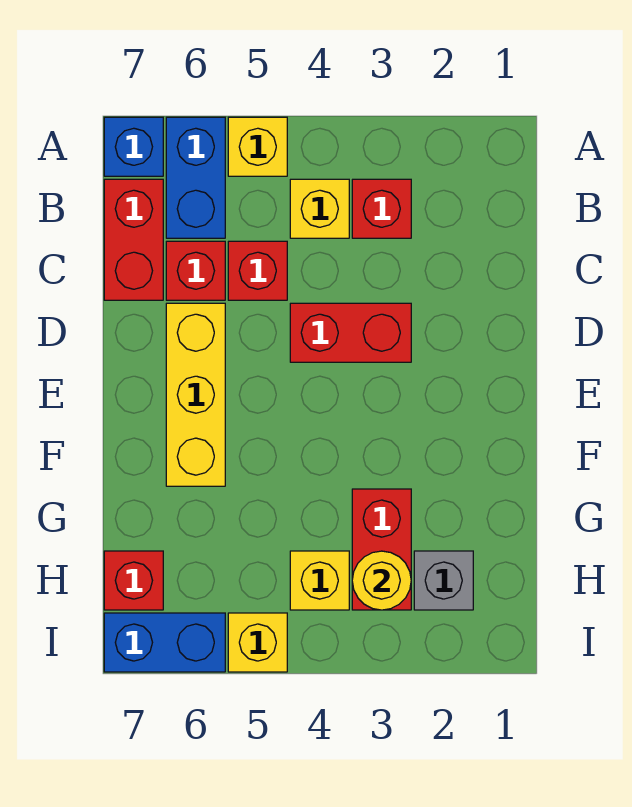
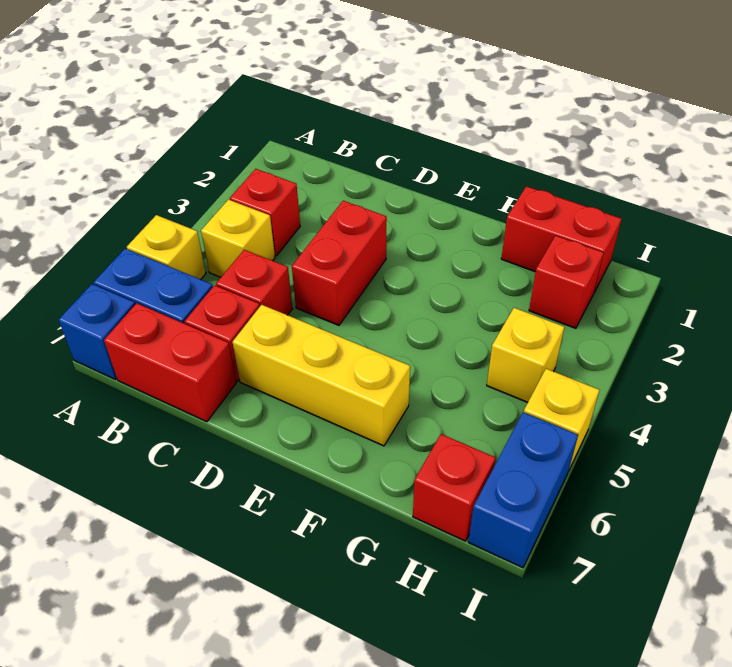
red 1x2 brick [352,489,411,610] -> red 1x2 brick moved to [501,186,621,292]
grey 1x1 brick [414,551,473,610] -> red 1x1 brick [529,236,603,328]
yellow 1x1 round brick [352,551,411,610] -> none

